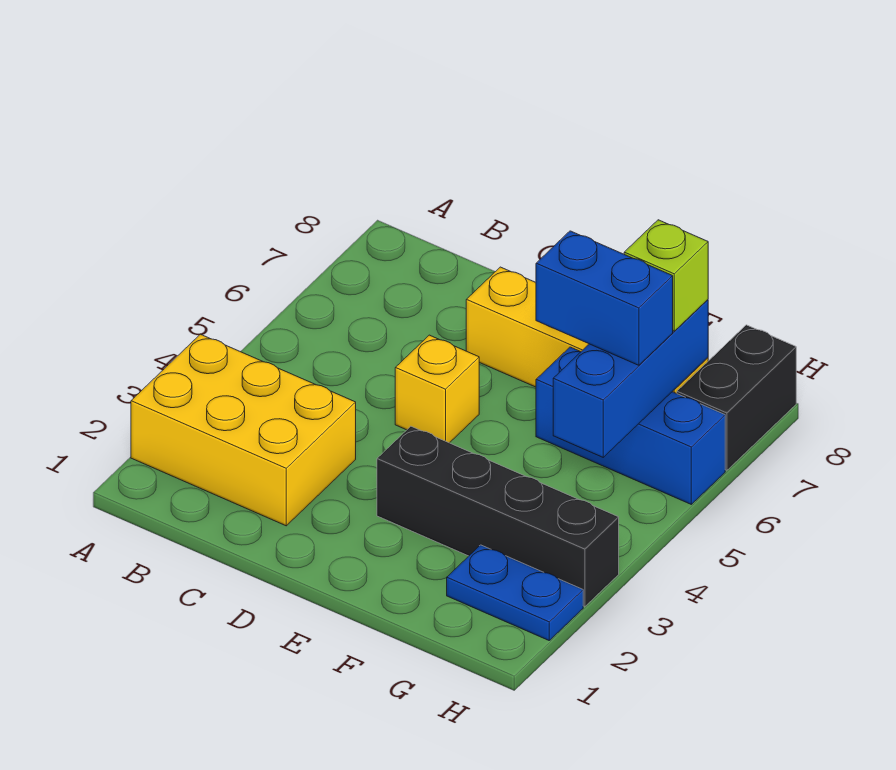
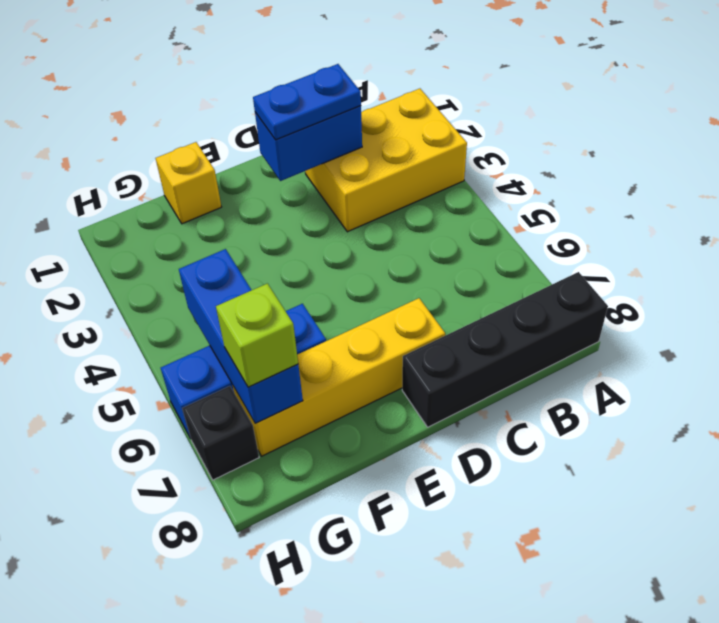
yellow 1x1 brick [395,335,479,443] -> yellow 1x1 brick moved to [156,142,221,224]
black 1x4 brick [377,426,619,607] -> black 1x4 brick moved to [402,272,608,427]
blue 1x2 brick [536,231,673,365] -> blue 1x2 brick moved to [255,106,362,181]
blue 1x2 plate [447,545,583,640] -> blue 1x2 plate moved to [253,64,361,140]
black 1x2 brick [677,325,796,470] -> black 1x1 brick [182,386,259,480]

